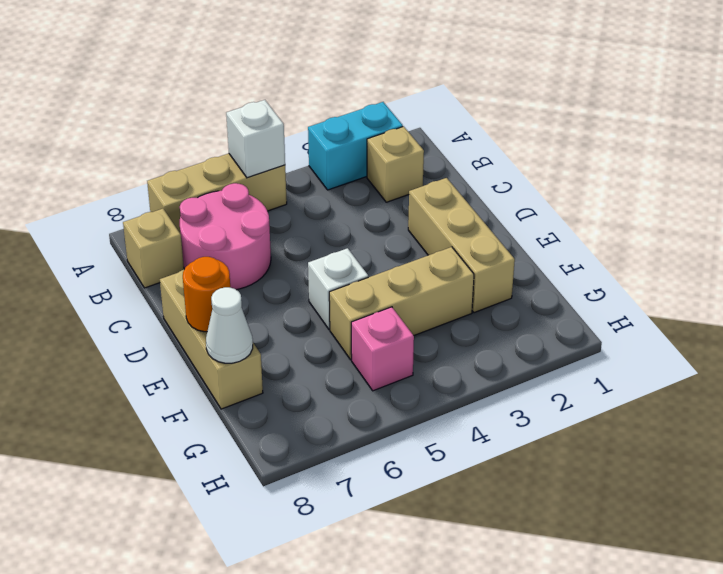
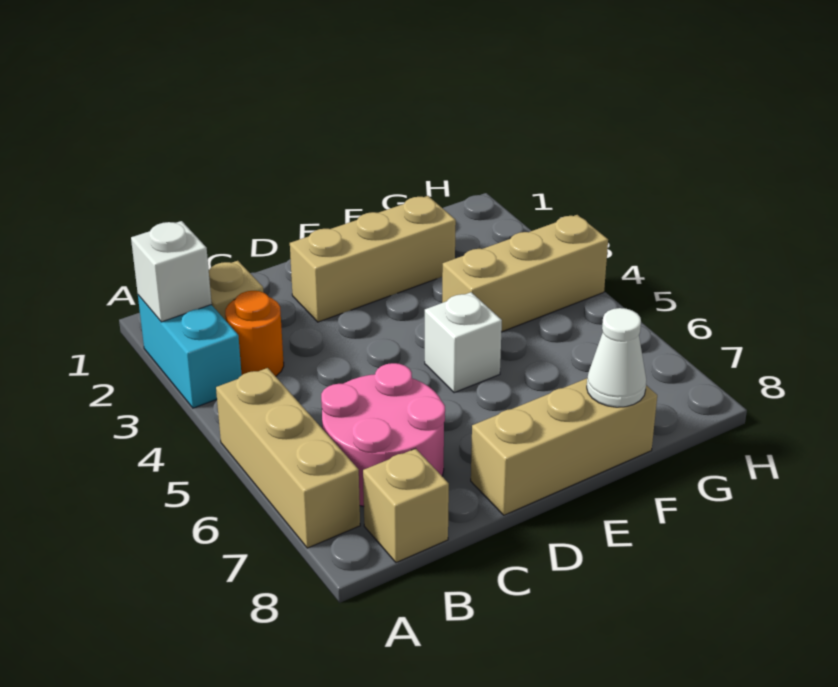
white 1x1 brick [226,100,285,178] -> white 1x1 brick moved to [131,221,212,322]
orange 1x1 round brick [183,257,230,332] -> orange 1x1 round brick moved to [225,291,284,376]
tan 1x3 brick [329,247,474,360] -> tan 1x3 brick turned to [442,215,608,332]
pink 1x1 brick [351,307,414,391] -> none

